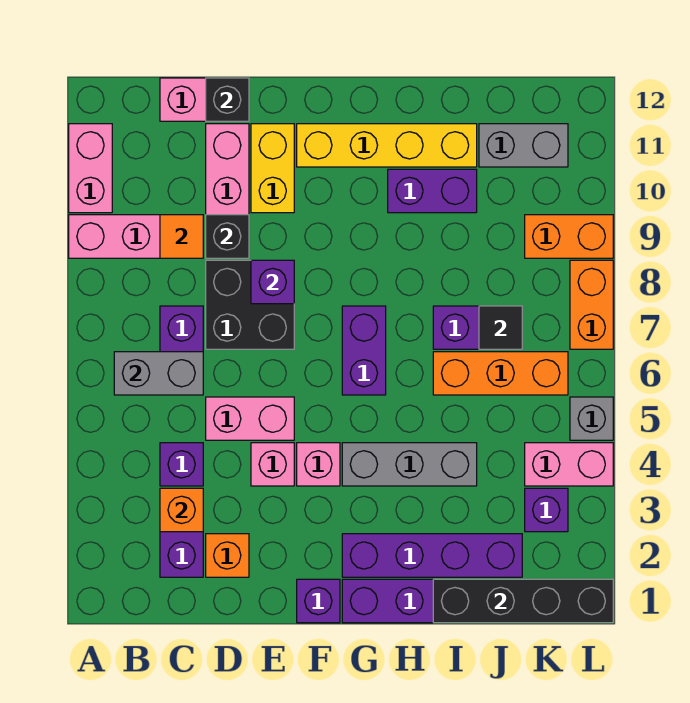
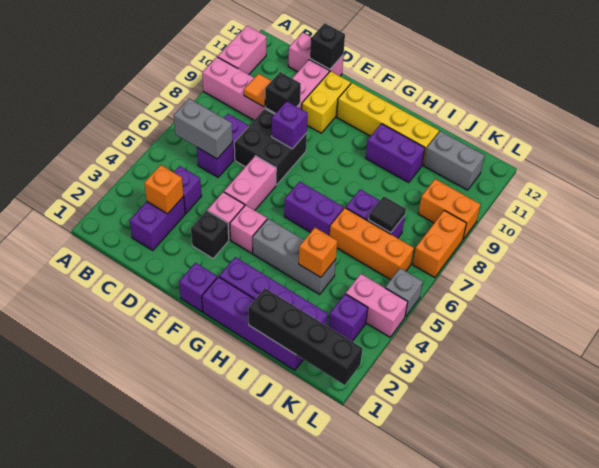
orange 1x1 brick [206,534,249,577] -> orange 1x1 brick moved to [299,228,337,277]
pink 1x2 brick [206,397,294,440] -> pink 1x2 brick turned to [224,156,276,210]
none -> black 1x1 brick [191,211,229,258]
purple 1x2 brick [342,306,386,395] -> purple 1x2 brick turned to [284,181,344,235]

